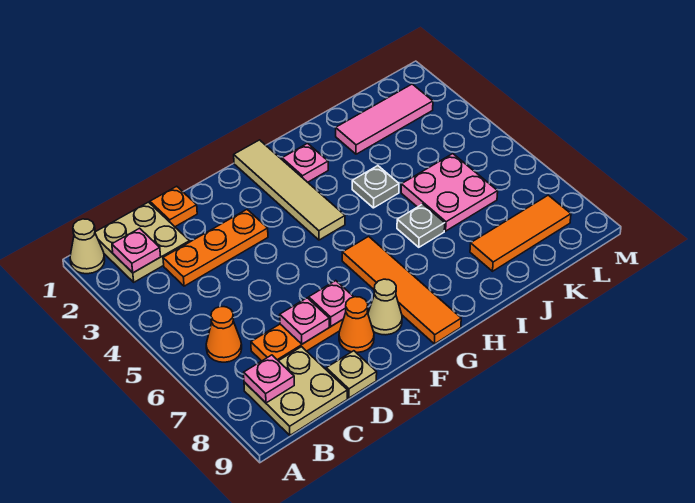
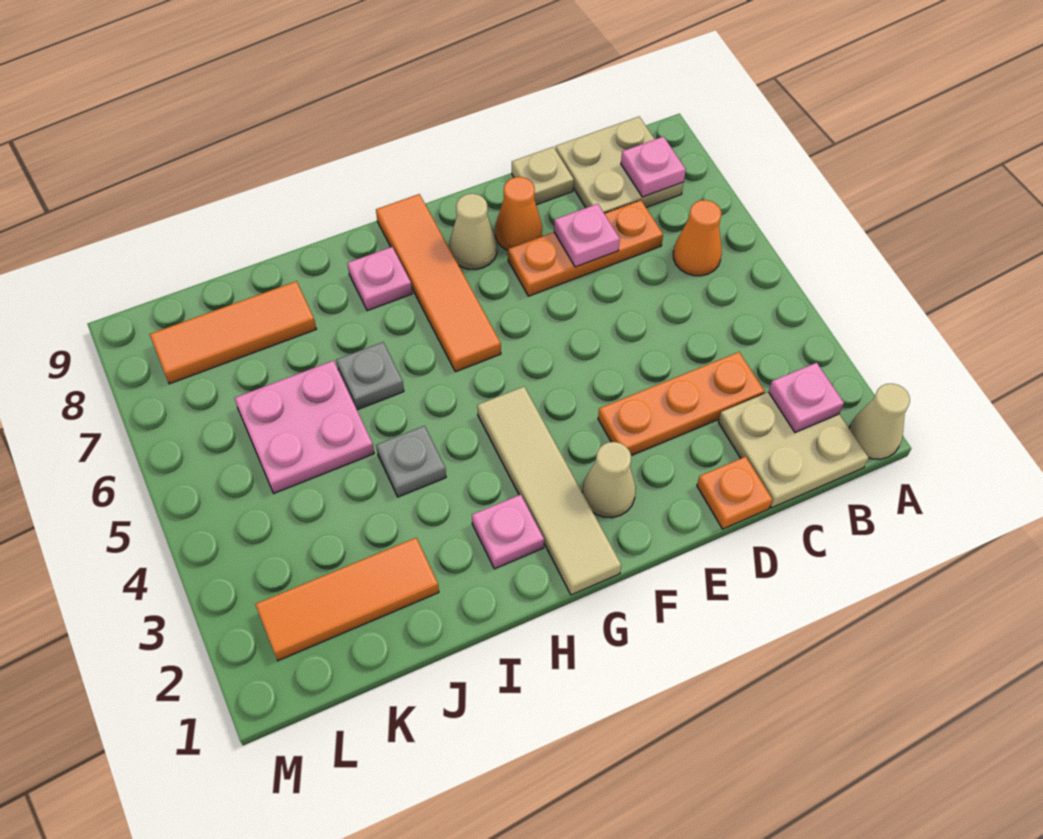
pink 1x1 plate [309,281,353,326] -> pink 1x1 plate moved to [347,247,412,311]
none -> tan 1x1 cone [582,442,636,518]
pink 1x3 tile [336,84,433,154] -> orange 1x3 tile [255,538,439,661]

